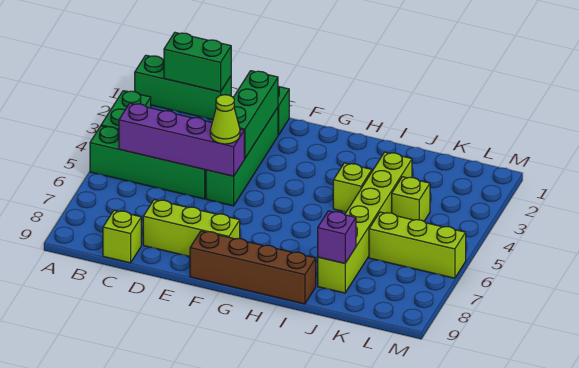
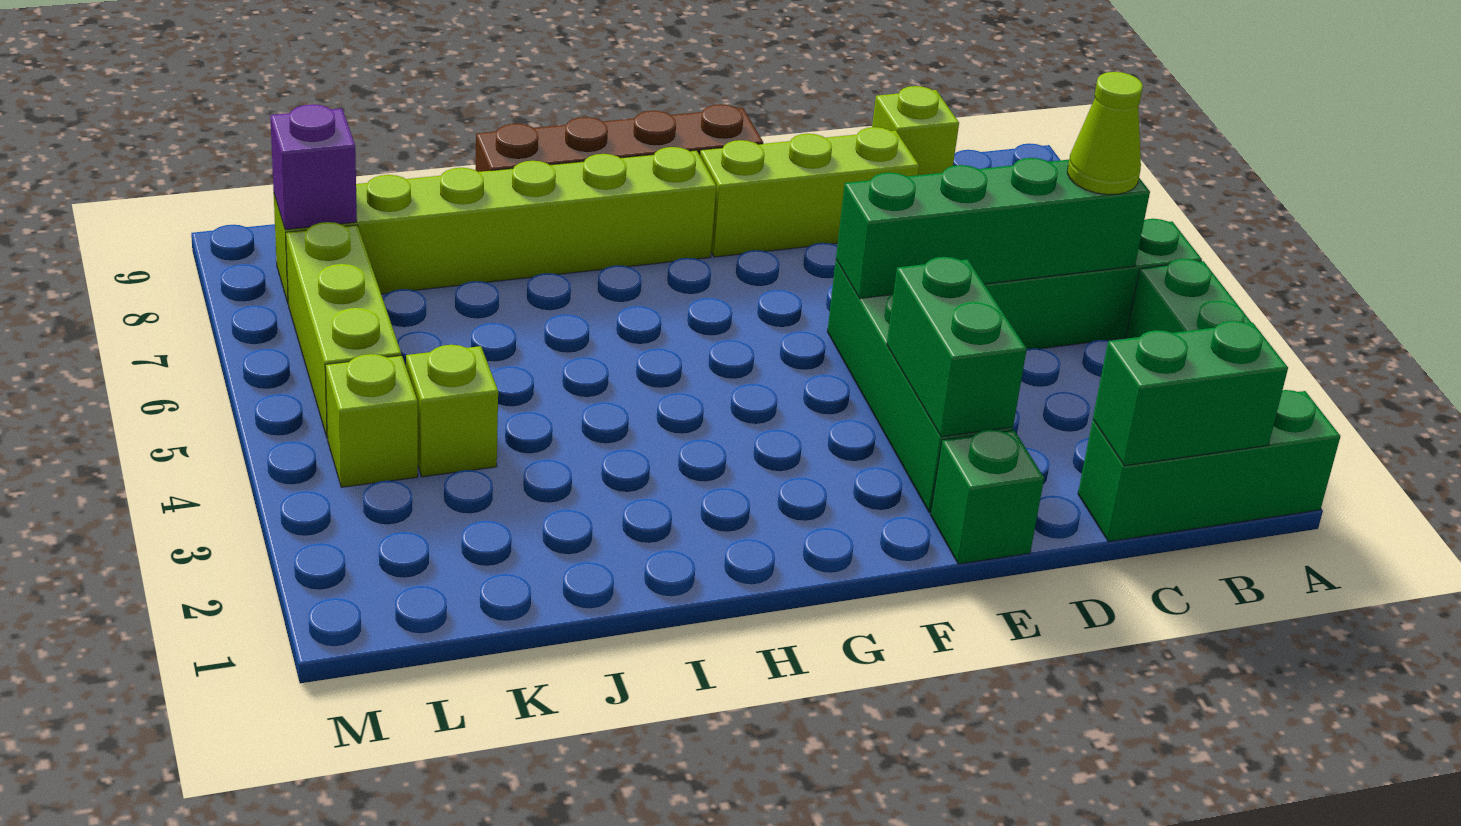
purple 1x4 brick [119,103,244,176] -> green 1x4 brick [836,158,1150,299]
green 1x3 brick [233,71,278,159] -> green 1x2 brick [887,257,1027,437]
lime 1x1 cone [210,95,240,144] -> lime 1x1 cone moved to [1067,72,1143,195]
lime 1x1 brick [333,163,372,212] -> lime 1x1 brick moved to [325,354,418,487]
lime 1x6 brick [318,152,412,293] -> lime 1x6 brick turned to [274,147,716,303]
purple 1x1 brick [318,211,356,263] -> purple 1x1 brick moved to [270,104,357,230]
lime 1x3 brick [369,212,466,278] -> lime 1x3 brick turned to [286,222,401,438]

